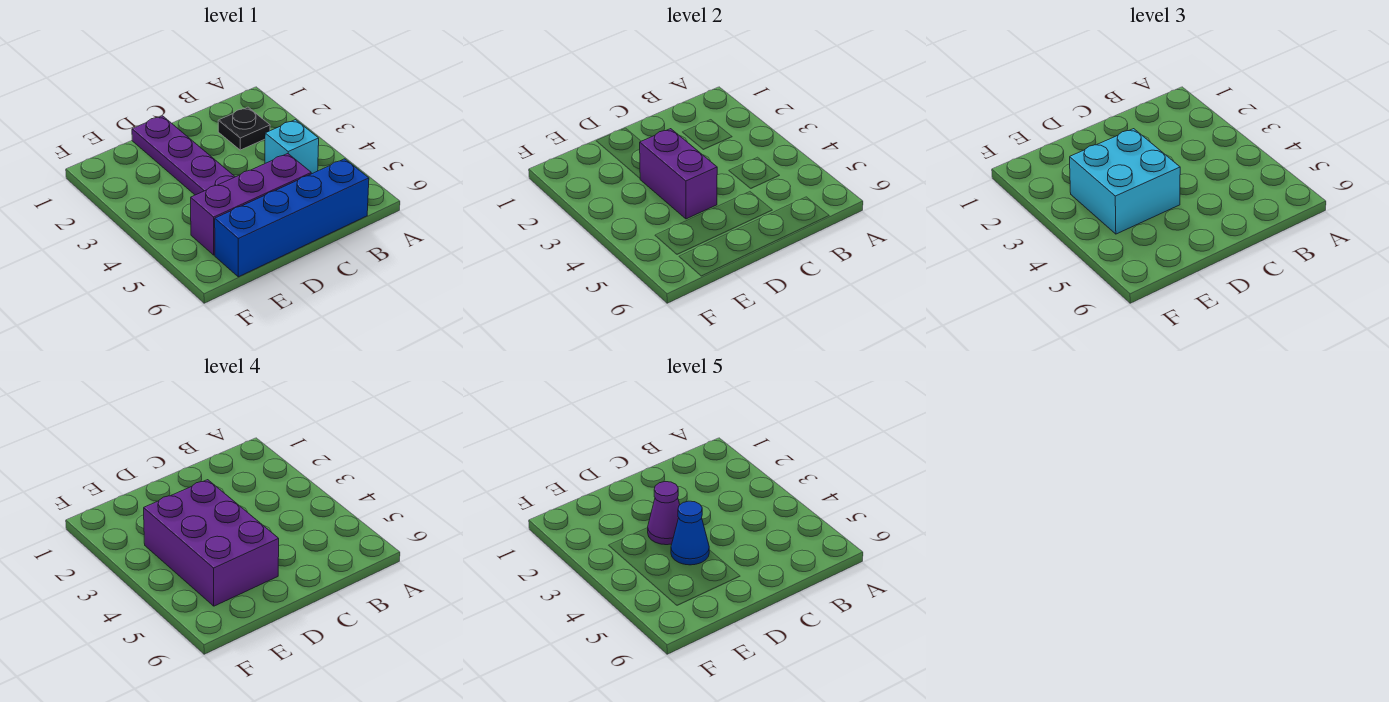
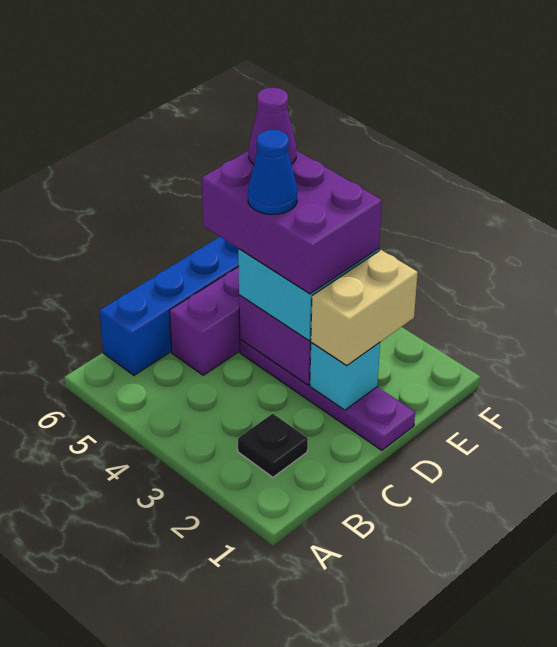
cyan 1x1 brick [265,120,319,174] -> cyan 1x1 brick moved to [310,342,380,410]
none -> tan 1x2 brick [311,250,418,365]
purple 1x1 cone [648,482,680,545] -> purple 1x1 cone moved to [249,88,296,164]

